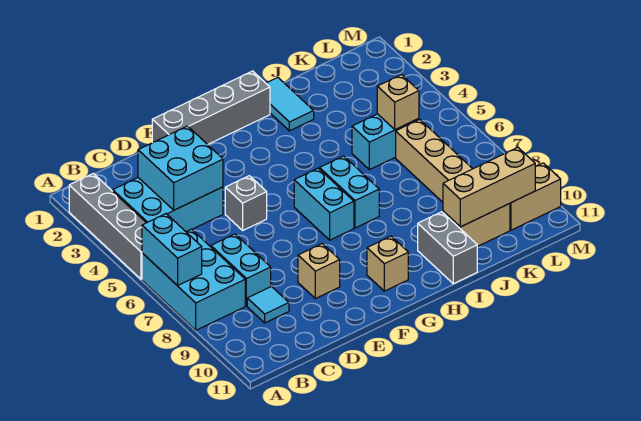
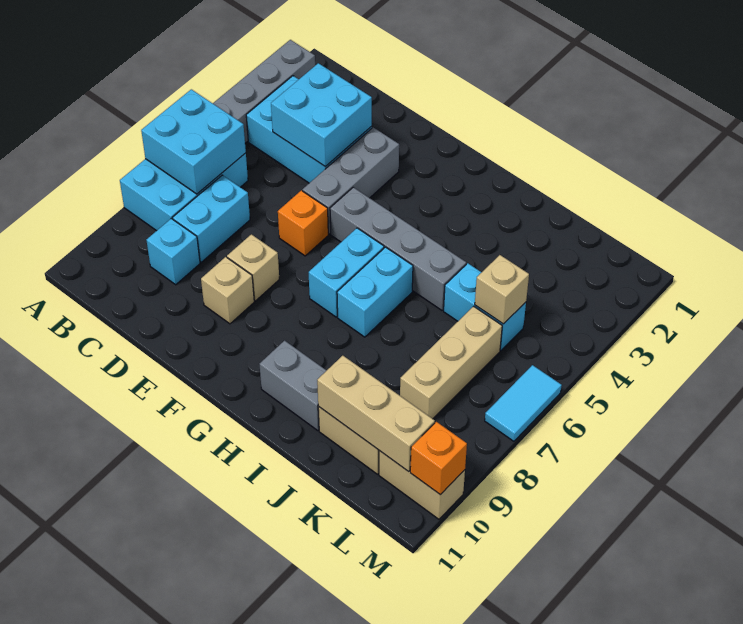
cyan 1x2 brick [142,214,202,286] -> cyan 2x2 brick [141,89,246,194]
cyan 1x1 tile [247,287,289,323] -> cyan 1x1 brick [146,219,200,285]
grey 1x4 brick [152,71,270,144] -> grey 1x4 brick moved to [330,187,466,310]
grey 1x1 brick [225,176,267,230] -> grey 1x3 brick [302,127,399,234]
none -> orange 1x1 brick [278,190,328,256]
tan 1x1 brick [367,236,408,291] -> tan 1x1 brick moved to [227,234,279,301]
cyan 1x2 tile [266,78,314,131] -> cyan 1x2 tile moved to [485,365,562,441]
grey 1x2 brick [418,212,477,284] -> grey 1x2 brick turned to [260,341,327,431]
none -> orange 1x1 brick [410,422,467,495]

